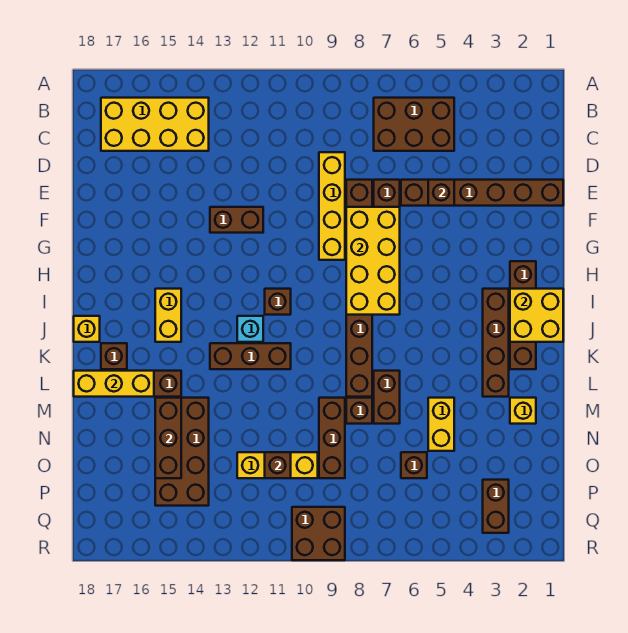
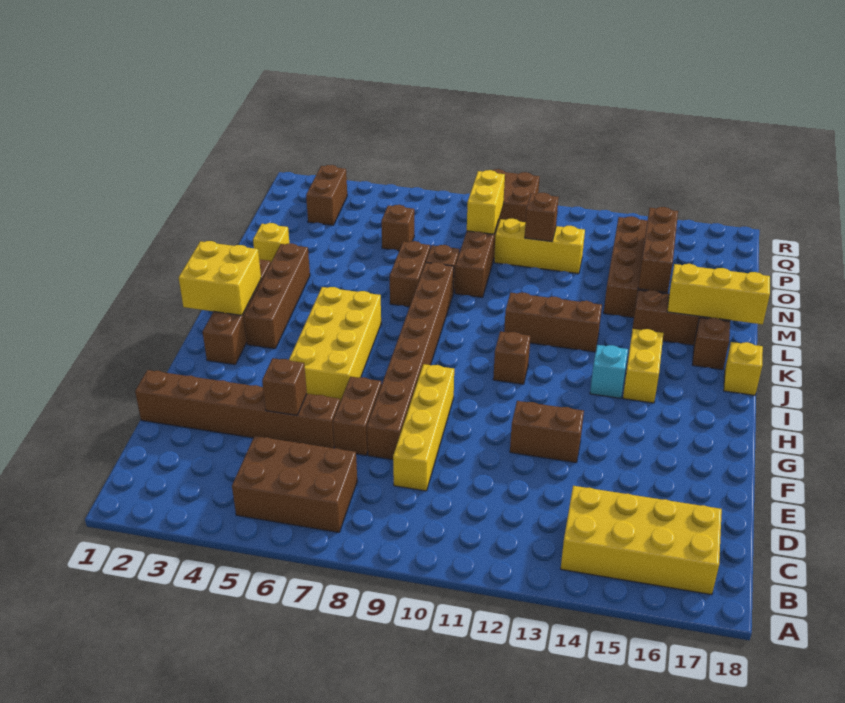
yellow 2x4 brick [346,207,400,315] -> yellow 2x4 brick moved to [289,287,381,401]
cyan 1x1 brick [237,316,263,342] -> cyan 1x1 brick moved to [590,345,628,398]
yellow 1x2 brick [428,398,454,451] -> yellow 1x2 brick moved to [467,170,505,234]

